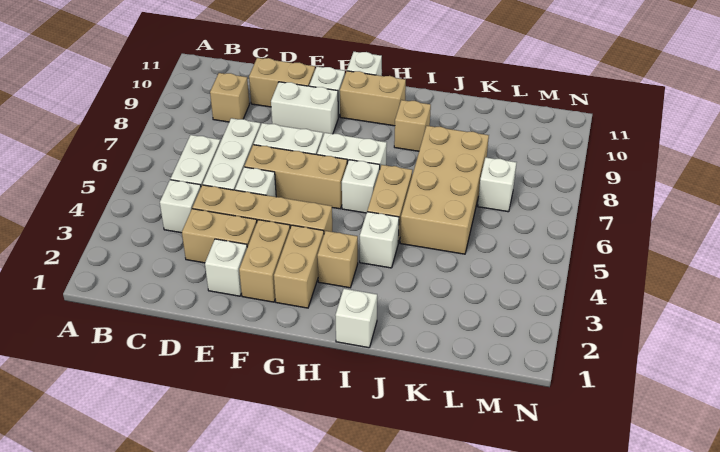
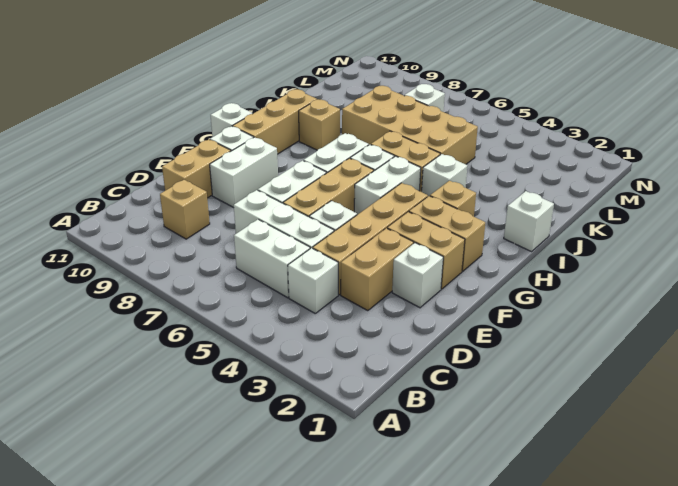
none -> white 1x2 brick [354,156,421,215]
tan 1x2 brick [340,71,406,126] -> tan 1x3 brick [233,89,317,154]

